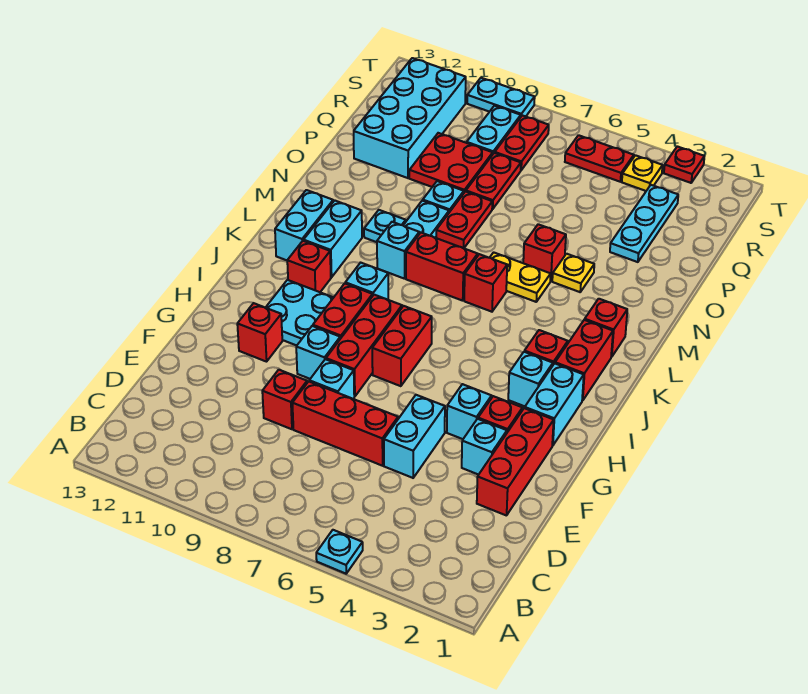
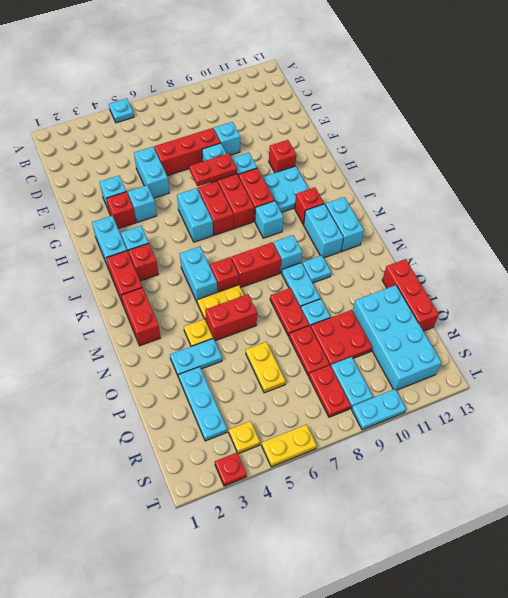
red 1x3 brick [477,408,554,516] -> red 1x3 brick moved to [382,259,439,331]
red 1x1 brick [262,370,307,429] -> cyan 1x1 brick [214,122,240,155]
none -> cyan 1x2 brick [177,188,213,242]
none -> cyan 1x2 brick [180,247,217,302]
red 1x1 brick [585,299,627,357] -> red 1x2 brick [121,287,161,346]
red 1x1 brick [523,224,566,281] -> red 1x2 brick [205,294,257,341]
none -> cyan 1x2 plate [170,339,222,377]
none -> yellow 1x2 plate [246,342,286,393]
red 1x2 plate [565,135,634,182] -> red 1x2 plate moved to [189,153,237,186]
none -> yellow 1x2 plate [262,425,317,467]

